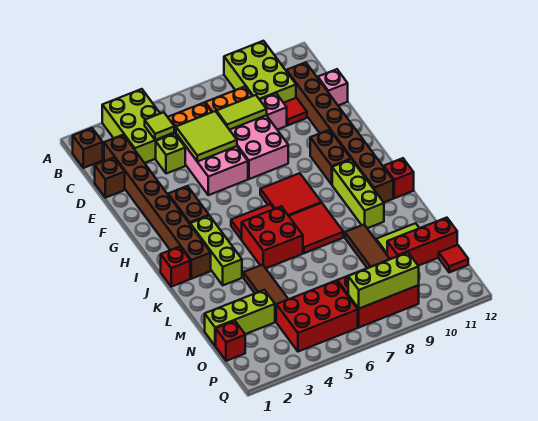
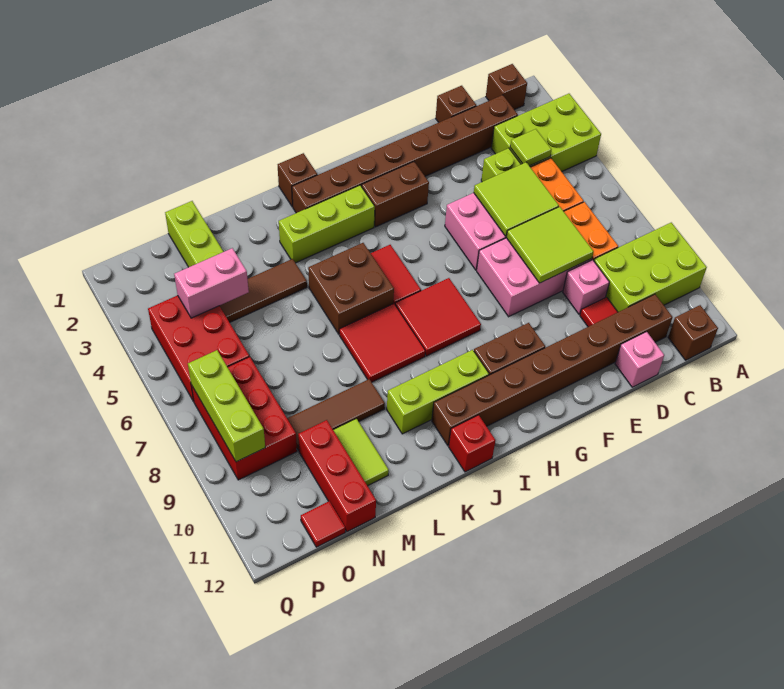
none -> brown 1x1 brick [668,305,718,360]
lime 1x2 tile [216,95,267,130] -> lime 2x2 tile [506,207,594,283]
red 1x1 brick [161,247,190,287] -> brown 1x1 brick [278,153,317,207]
red 2x2 brick [241,206,303,268] -> brown 2x2 brick [308,243,394,334]
none -> pink 1x2 brick [174,248,249,318]
red 1x1 brick [216,321,245,361] -> none

